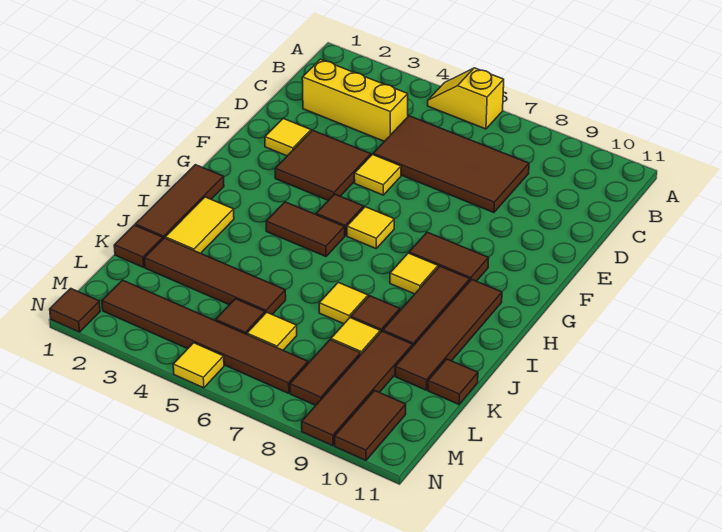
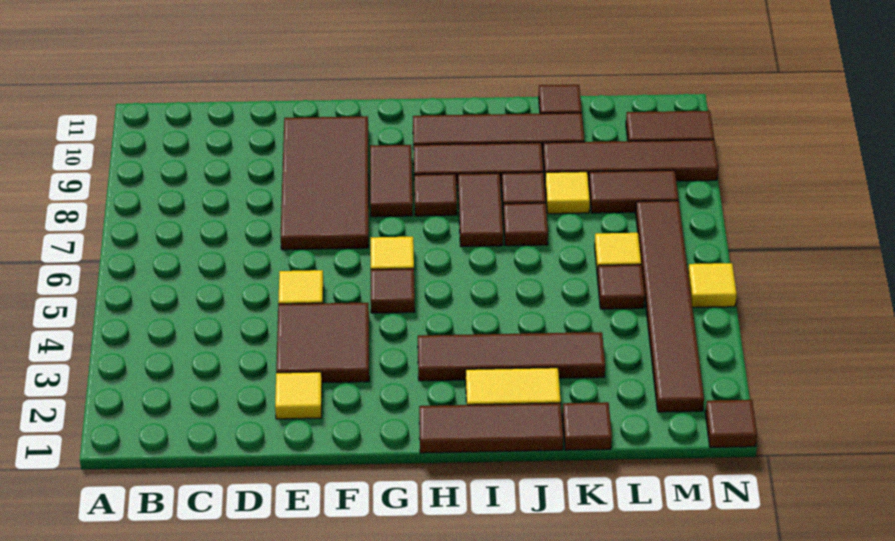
yellow 1x2 slope [428,68,504,129] -> none
yellow 1x3 brick [302,59,408,141] -> none
brown 2x4 tile [373,116,529,213] -> brown 2x4 tile moved to [281,116,369,250]
brown 1x2 tile [266,202,345,257] -> brown 1x2 tile moved to [458,173,503,247]
yellow 1x1 tile [390,253,438,294] -> brown 1x1 tile [414,174,457,216]
yellow 1x1 tile [319,282,368,324] -> brown 1x1 tile [503,203,548,246]
brown 1x4 tile [144,238,286,314] -> brown 1x4 tile turned to [418,332,605,381]

